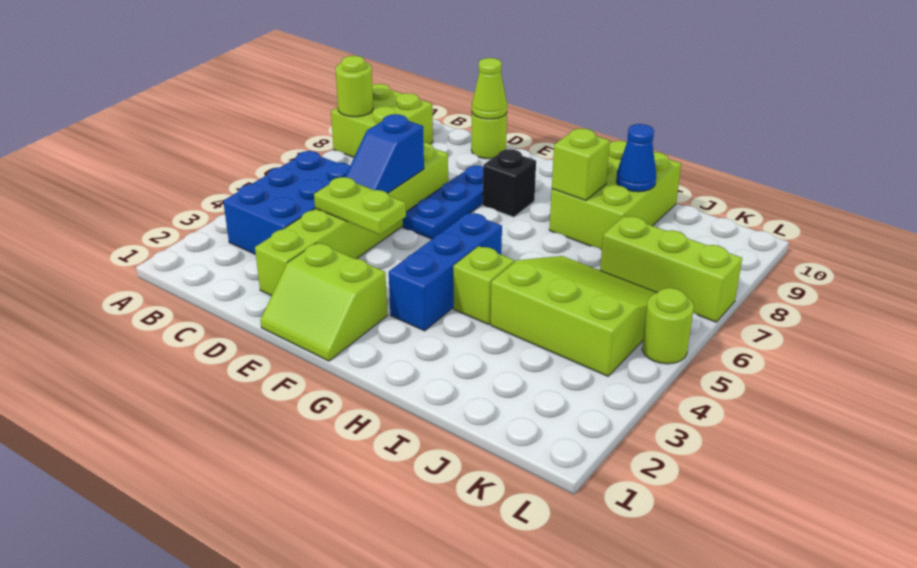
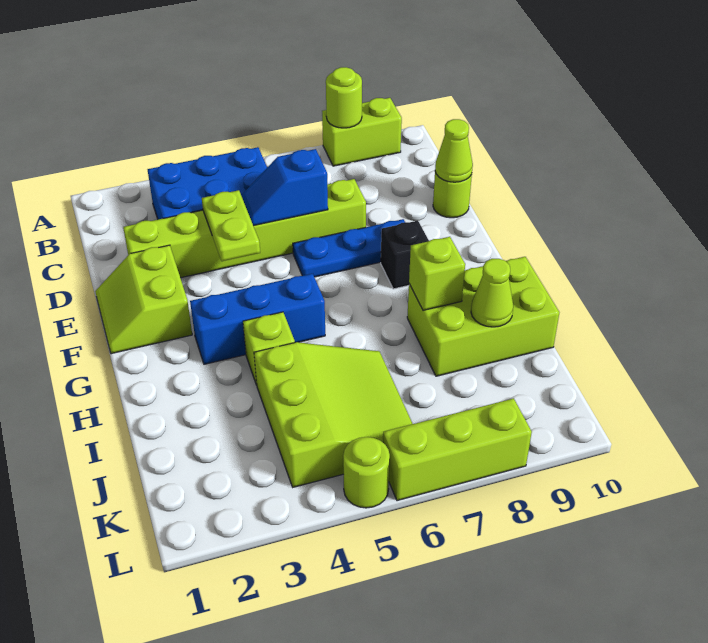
lime 2x2 brick [331,84,433,157] -> lime 1x2 brick [322,98,402,166]
blue 1x1 cone [616,124,656,192] -> lime 1x1 cone [471,259,513,327]
lime 1x3 brick [600,216,742,322] -> lime 1x3 brick turned to [383,398,532,501]

